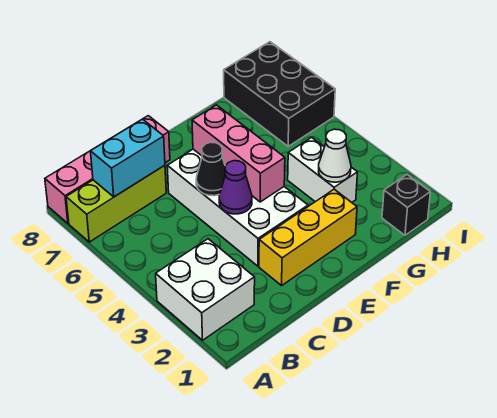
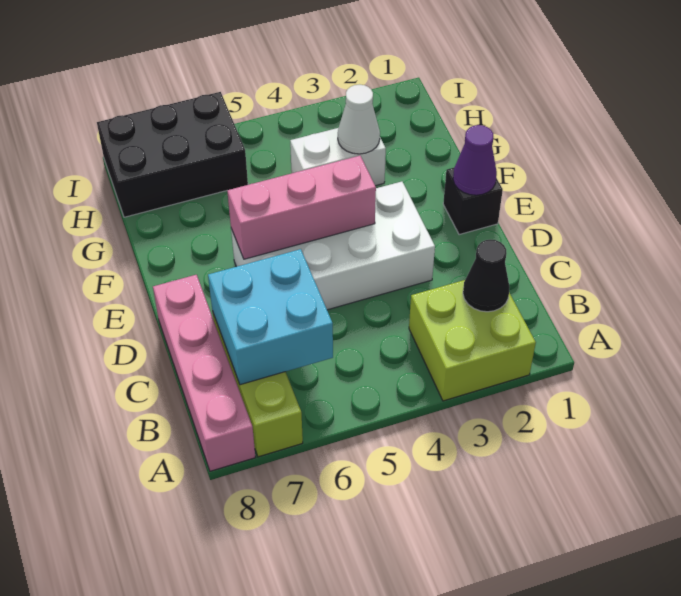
white 2x2 brick [156,239,255,340] -> lime 2x2 brick [409,280,536,401]
cyan 1x2 brick [91,119,165,197] -> cyan 2x2 brick [208,249,333,385]
yellow 1x3 brick [259,189,357,286] -> none
purple 1x1 cone [219,161,252,214] -> purple 1x1 cone moved to [453,125,497,195]
black 1x1 cone [196,142,225,196] -> black 1x1 cone moved to [463,240,510,312]
black 1x1 brick [382,175,430,235] -> black 1x1 brick moved to [443,168,503,235]

